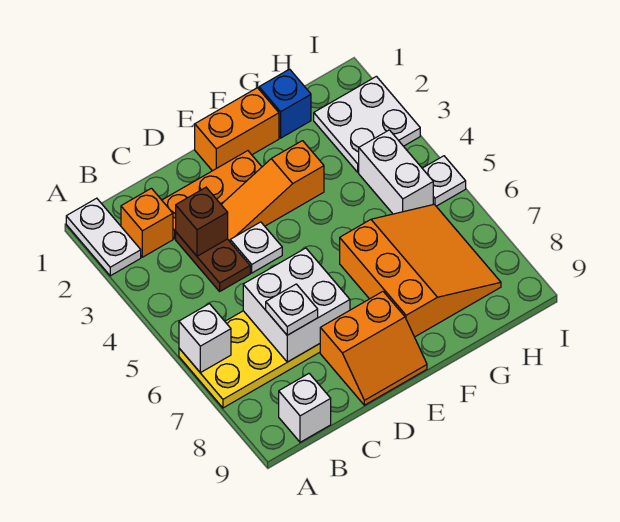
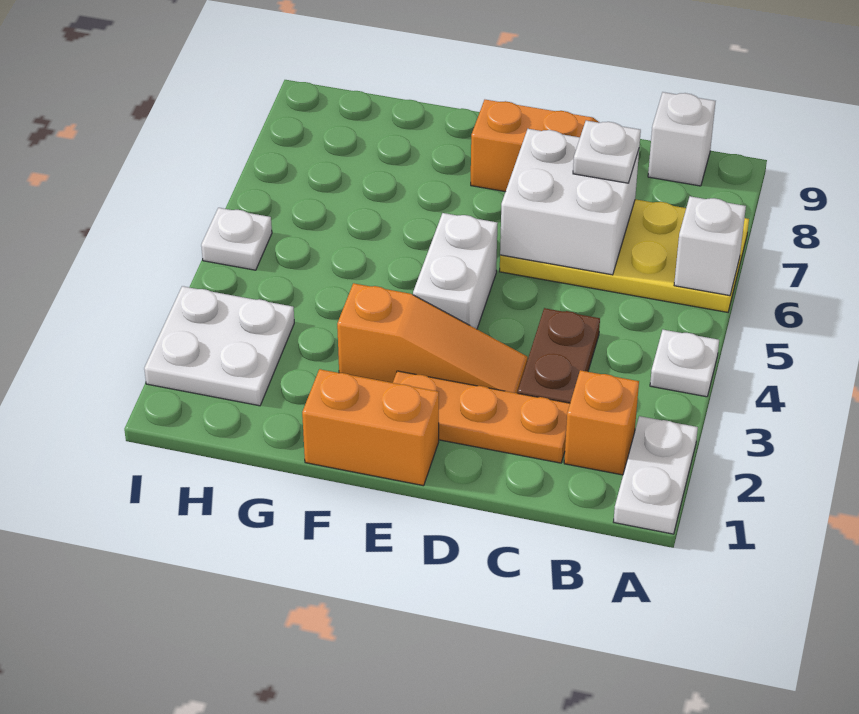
brown 1x1 brick [176,188,228,256] -> none
white 1x1 plate [230,222,282,273] -> white 1x1 plate moved to [650,330,719,397]
orange 3x3 slope [340,204,501,337] -> none
blue 1x1 brick [259,69,311,138] -> none
white 1x2 brick [359,130,433,214] -> white 1x2 brick moved to [413,213,498,329]

